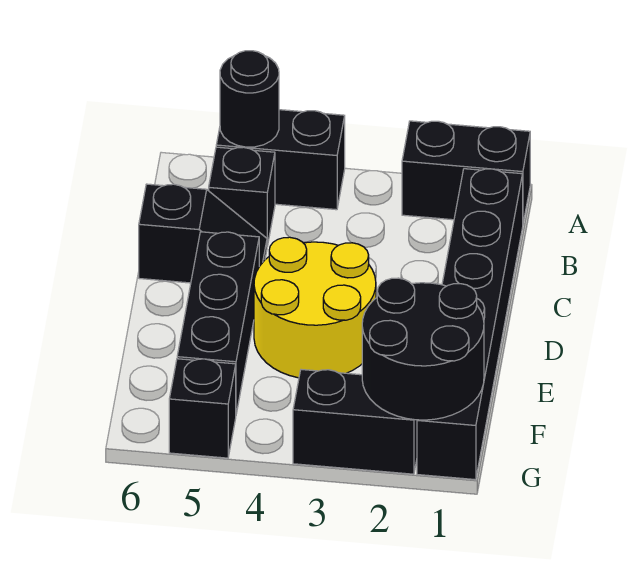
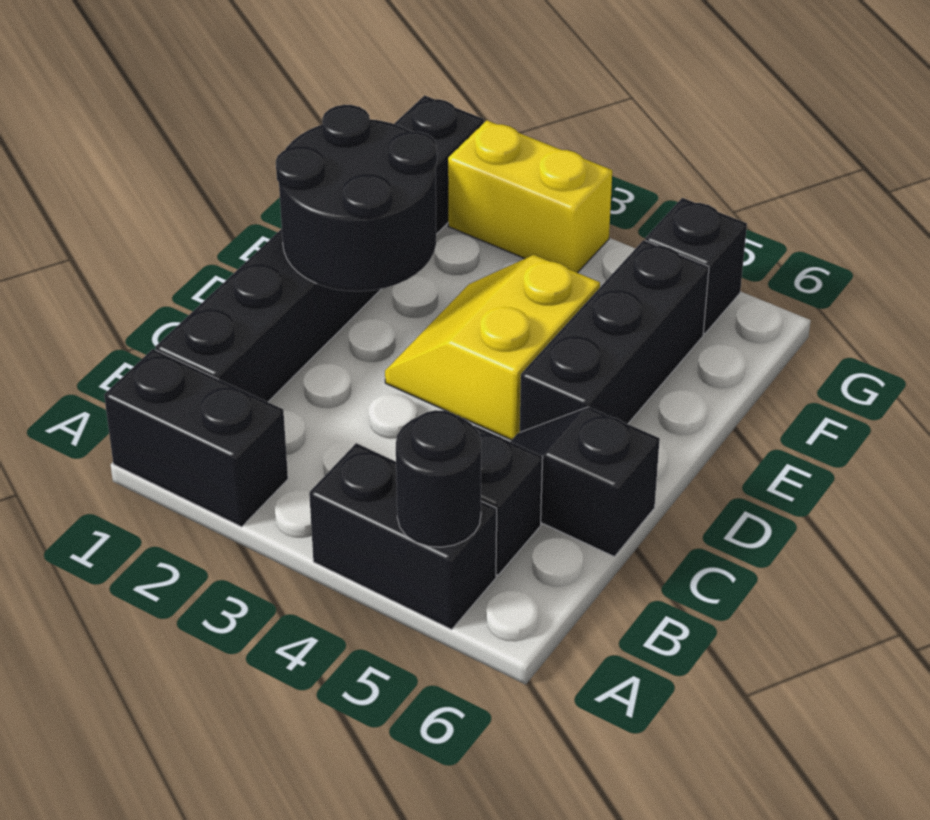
yellow 2x2 round brick [254,237,376,378] -> yellow 2x2 slope [385,255,600,440]
black 2x2 round brick [362,278,484,420] -> black 2x2 round brick moved to [276,105,437,291]
black 1x2 brick [293,369,417,474] -> yellow 1x2 brick [448,120,612,273]

